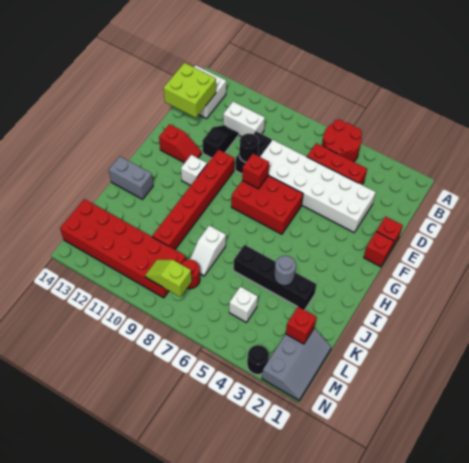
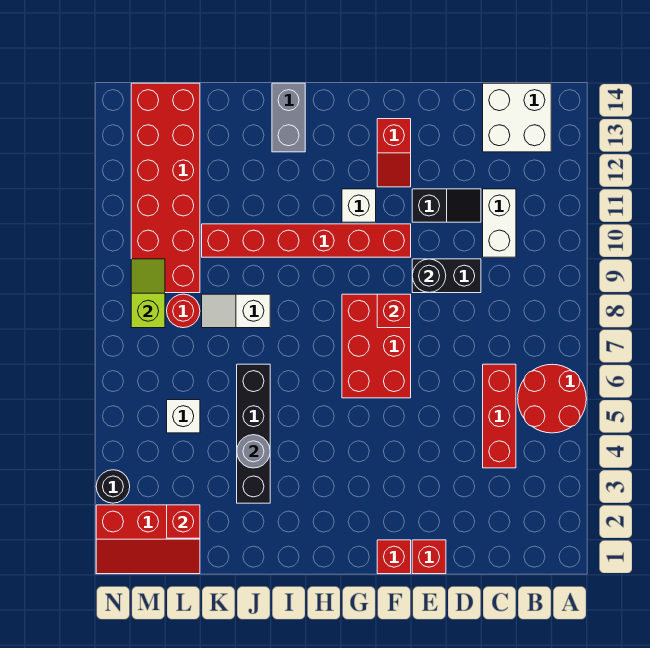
lime 2x2 brick [163,63,216,118] -> none
white 2x6 brick [260,140,376,232] -> none
grey 2x3 slope [262,328,331,400] -> red 2x3 slope [96,505,200,574]

